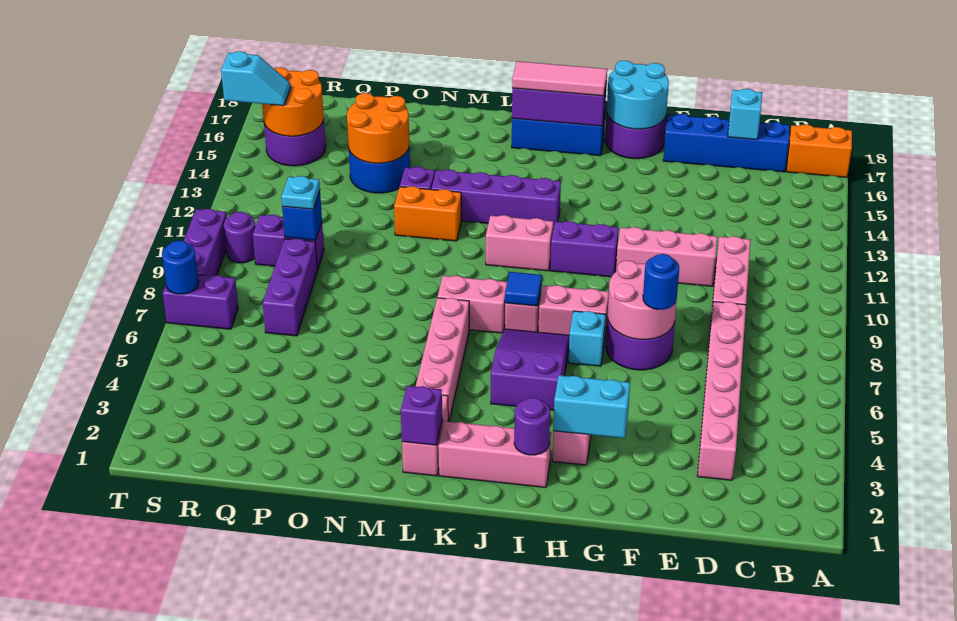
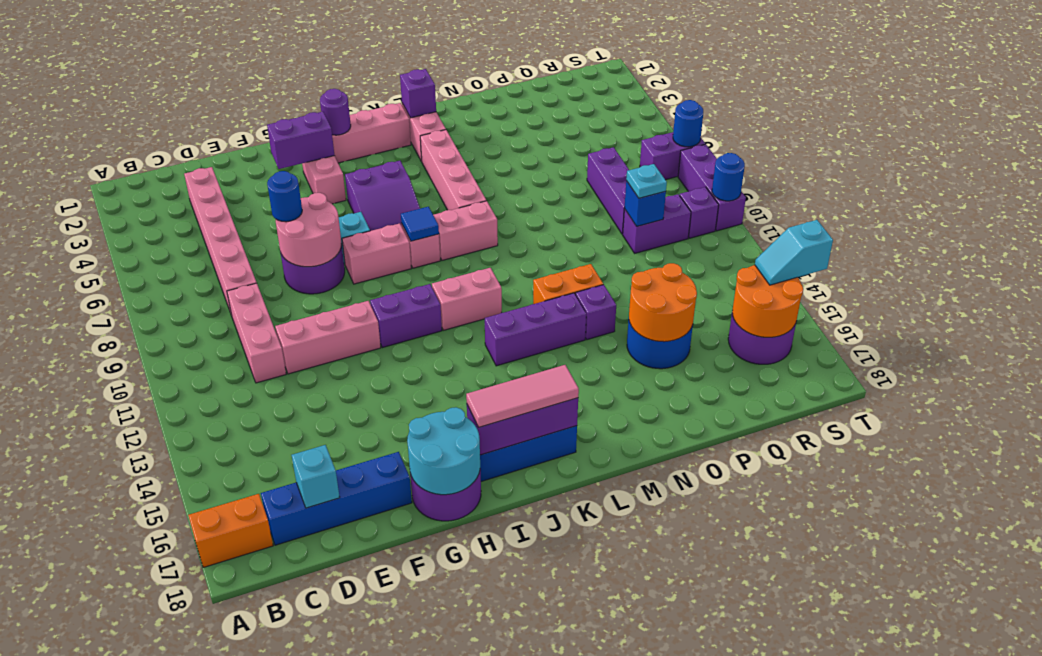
cyan 1x2 brick [553,375,630,438] -> purple 1x2 brick [267,112,334,169]
purple 1x4 brick [431,169,561,229] -> purple 1x3 brick [485,293,586,366]
purple 1x1 round brick [224,212,255,263] -> purple 1x1 brick [680,187,719,238]
none -> blue 1x1 round brick [712,153,745,201]

